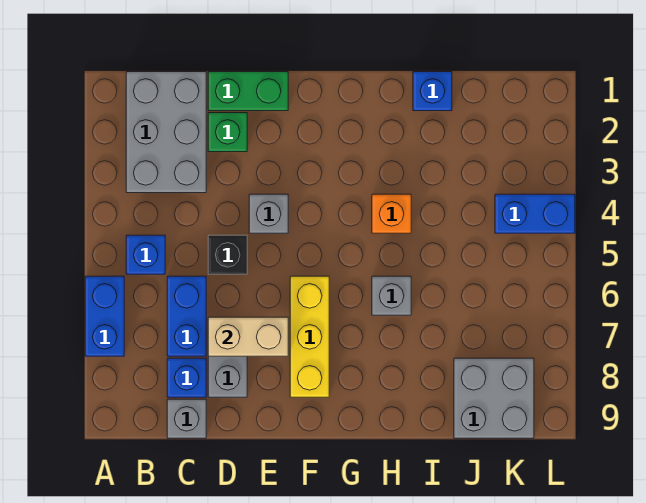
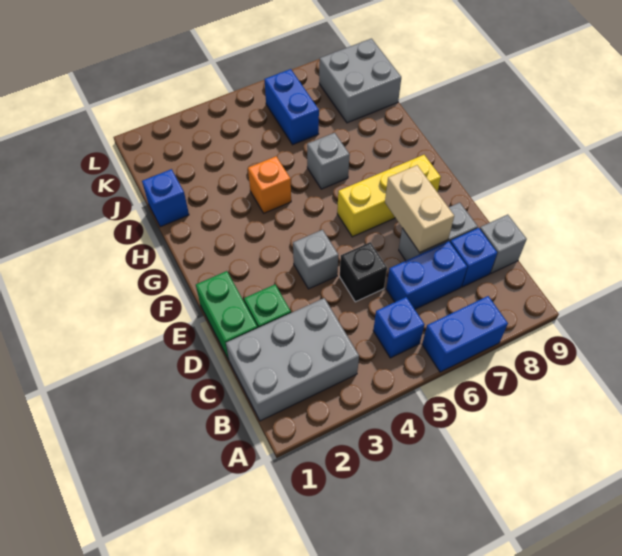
blue 1x2 brick [495,194,575,233] -> blue 1x2 brick moved to [264,69,319,145]

